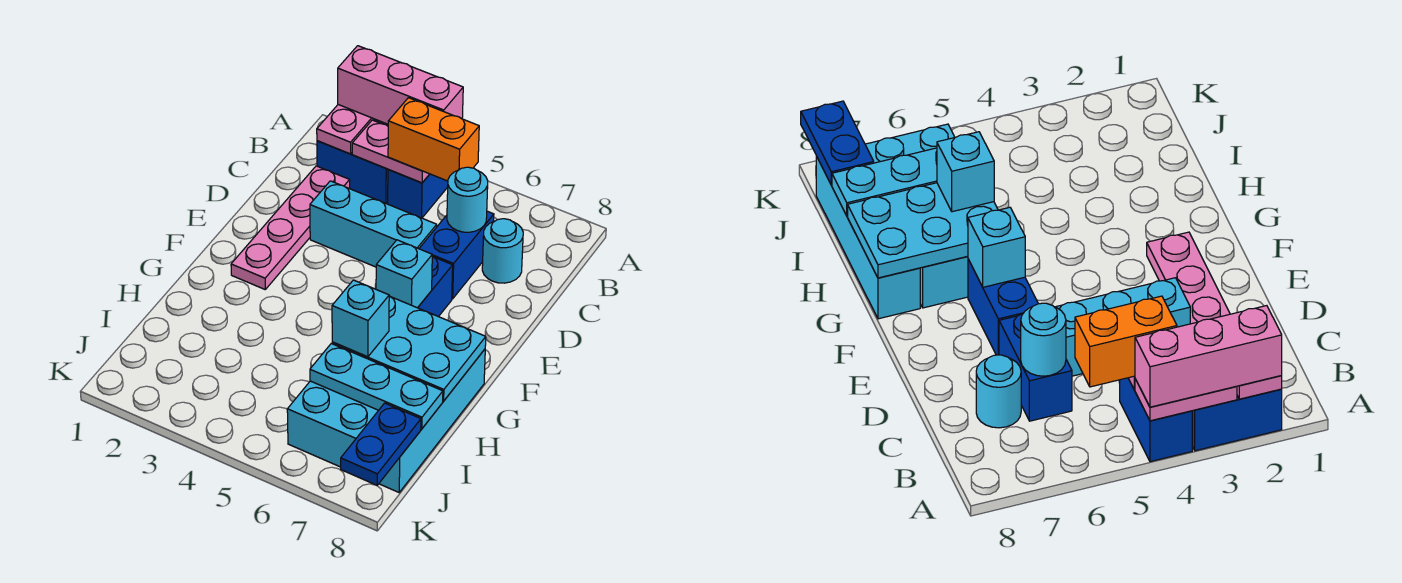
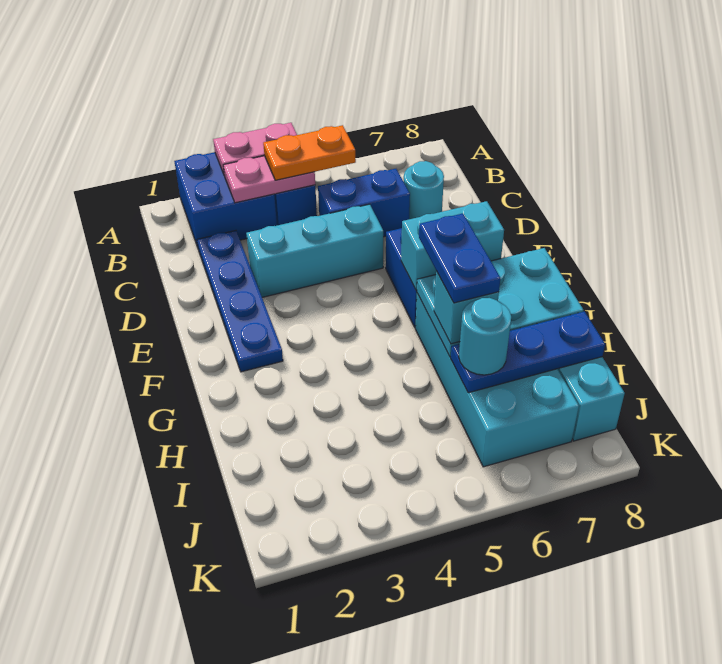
pink 1x2 plate [317,105,373,154] -> none
pink 1x3 brick [338,46,463,124] -> none
orange 1x2 brick [388,98,479,181] -> orange 1x2 plate [263,125,356,180]
pink 1x4 plate [231,166,350,289] -> blue 1x4 plate [197,231,283,372]
blue 1x2 brick [419,211,494,299] -> blue 1x2 brick turned to [318,169,410,237]
cyan 1x1 round brick [447,167,488,232] -> cyan 1x1 round brick moved to [459,298,511,375]
cyan 1x1 brick [376,240,432,308] -> cyan 1x2 brick [401,201,504,290]
cyan 1x3 plate [310,344,443,429] -> blue 1x3 plate [451,312,605,393]
blue 1x2 plate [341,403,421,485] -> blue 1x2 plate moved to [419,214,500,303]

